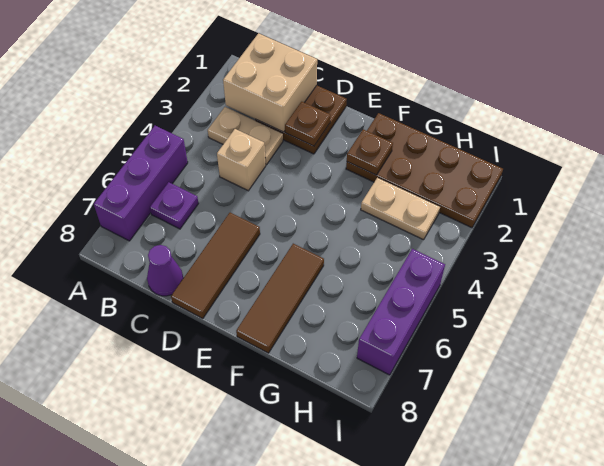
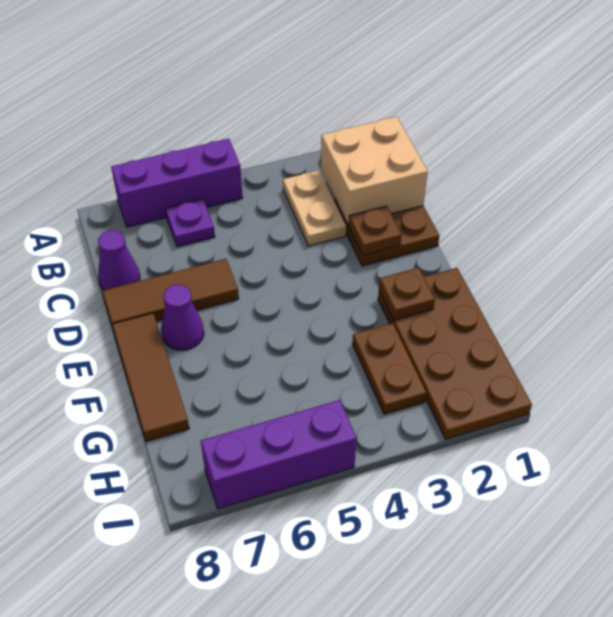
tan 1x1 brick [217,129,266,191] -> none
none -> purple 1x1 cone [161,285,204,350]
brown 1x3 tile [236,244,324,353] -> brown 1x3 tile turned to [112,313,189,441]
tan 1x2 plate [361,178,440,240] -> brown 1x2 plate [352,323,426,414]

